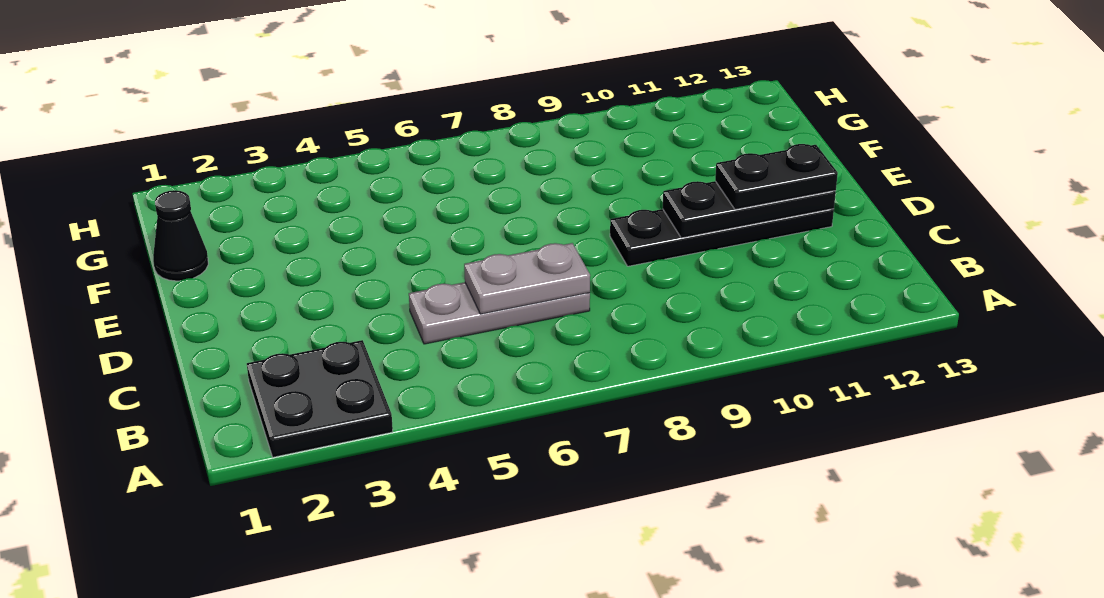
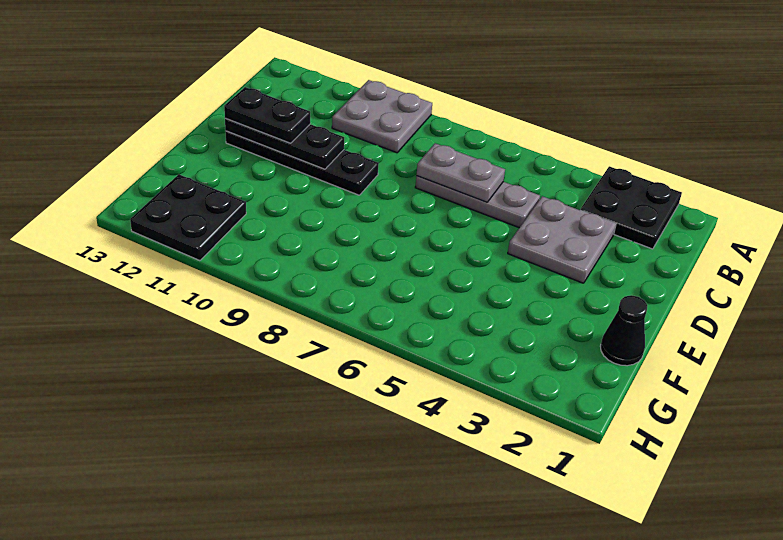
none -> grey 2x2 plate [332,80,432,153]
none -> grey 2x2 plate [508,196,616,283]
none -> black 2x2 plate [130,174,246,261]

